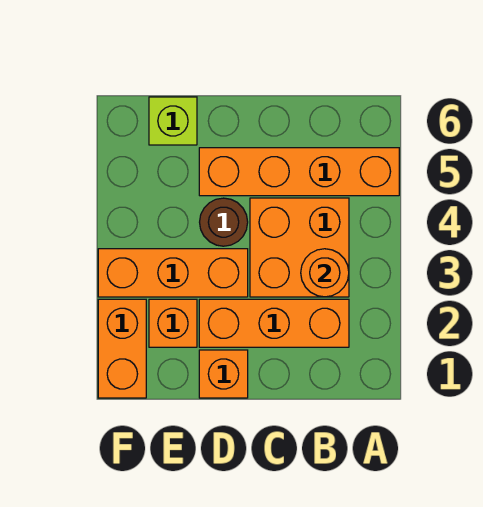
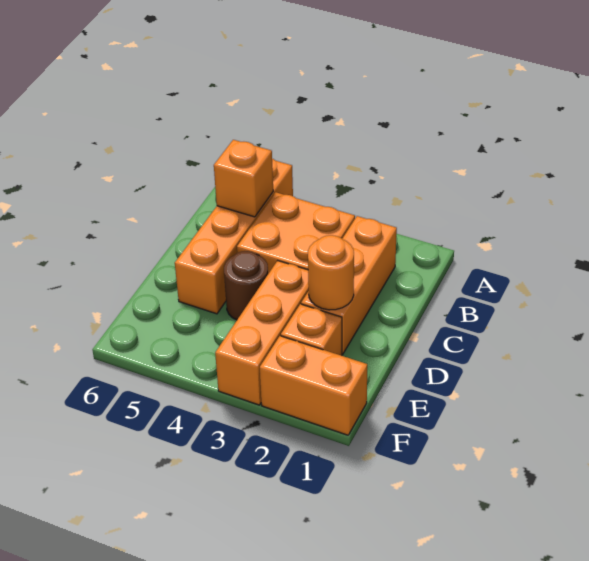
orange 1x1 round brick [301,249,349,297] -> orange 1x1 round brick moved to [308,235,354,310]
orange 1x1 brick [199,350,248,398] -> orange 1x1 brick moved to [214,140,273,217]
lime 1x1 brick [149,97,197,145] -> none

